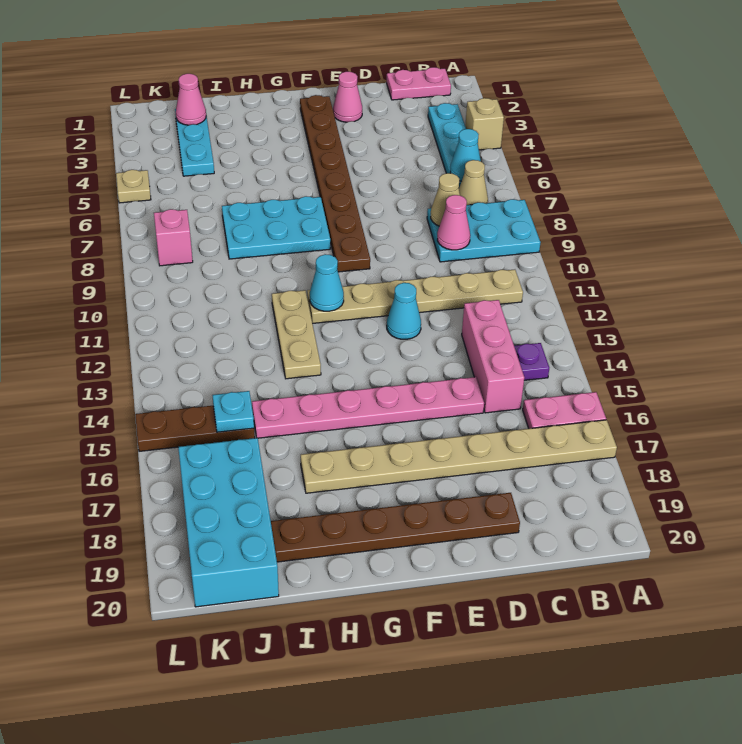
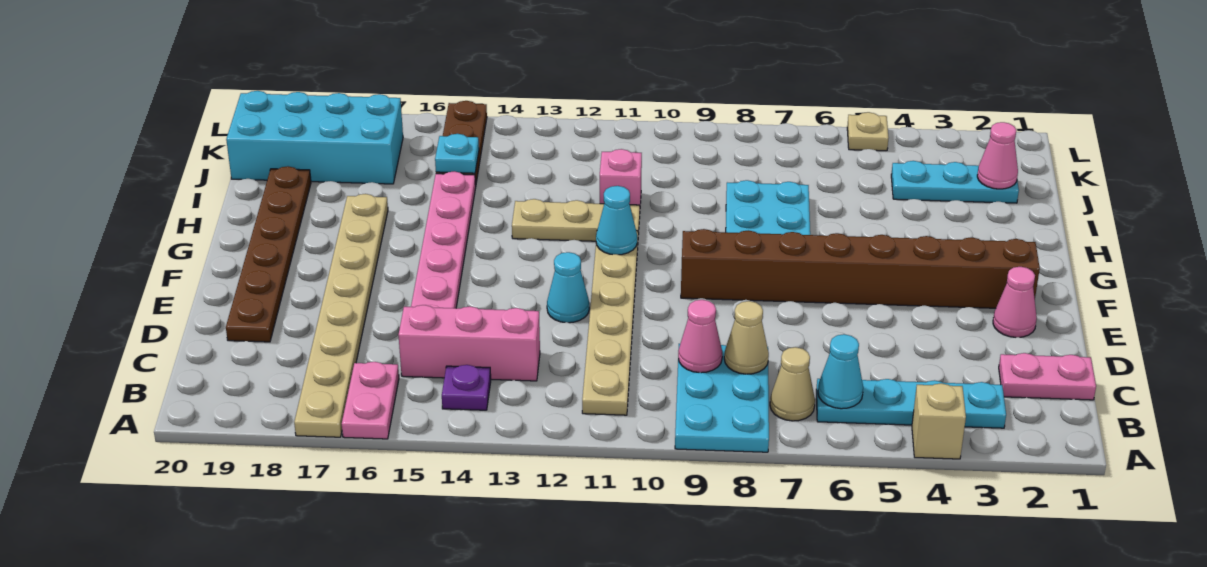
pink 1x2 plate [387,67,451,100] -> pink 1x2 plate turned to [999,353,1096,400]
brown 1x8 plate [300,95,370,272] -> brown 1x8 brick [681,229,1040,308]
pink 1x1 brick [154,209,193,266] -> pink 1x1 brick moved to [600,149,642,205]

